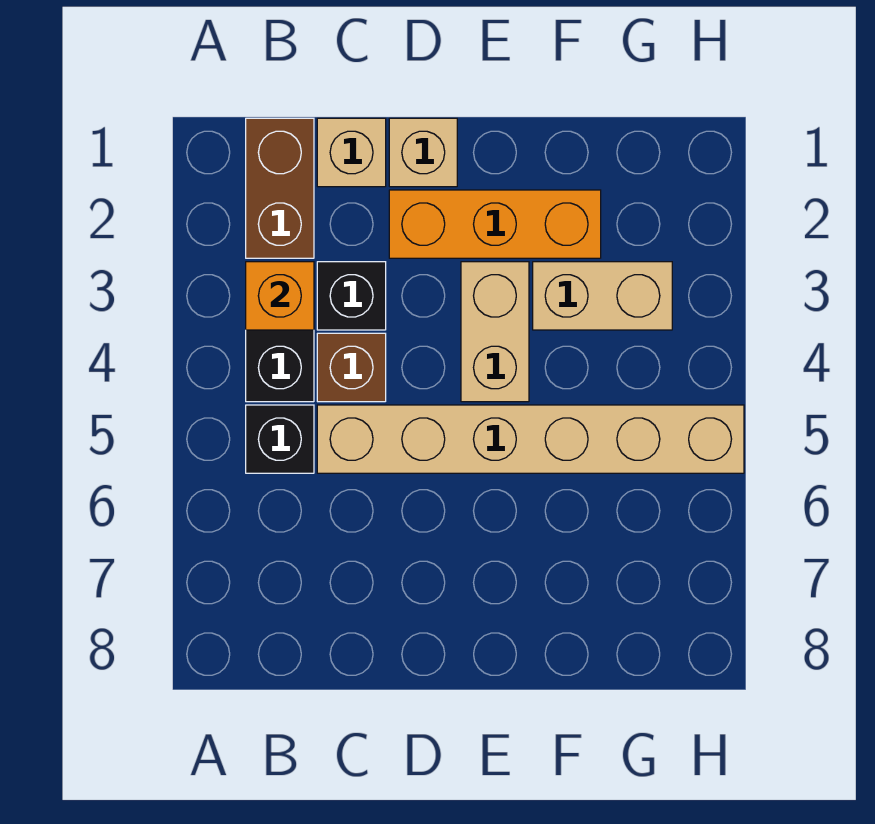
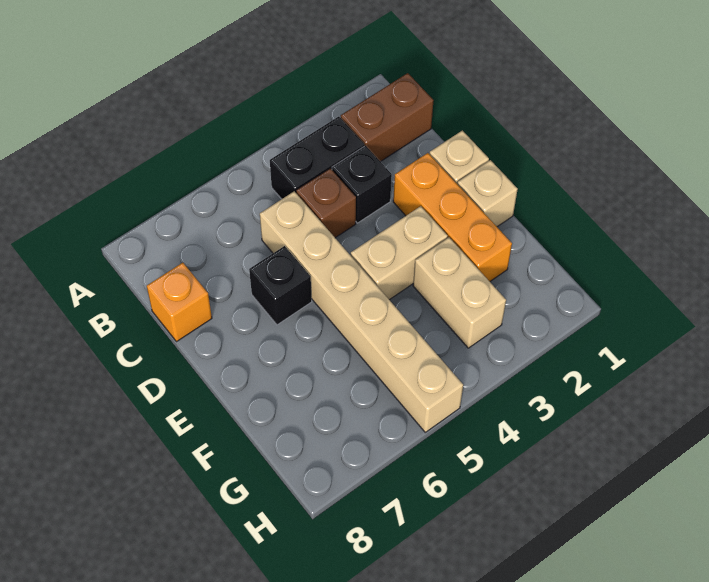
orange 1x1 brick [246,262,314,330] -> orange 1x1 brick moved to [147,263,212,342]
black 1x1 brick [246,405,314,473] -> black 1x1 brick moved to [249,246,312,325]
tan 1x1 brick [317,118,386,187] -> tan 1x1 brick moved to [457,160,518,227]

